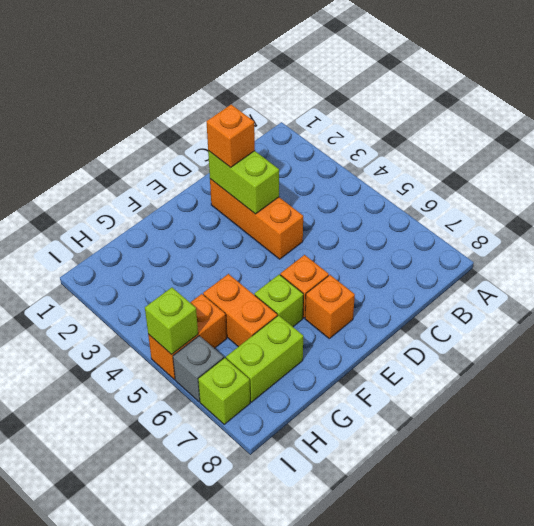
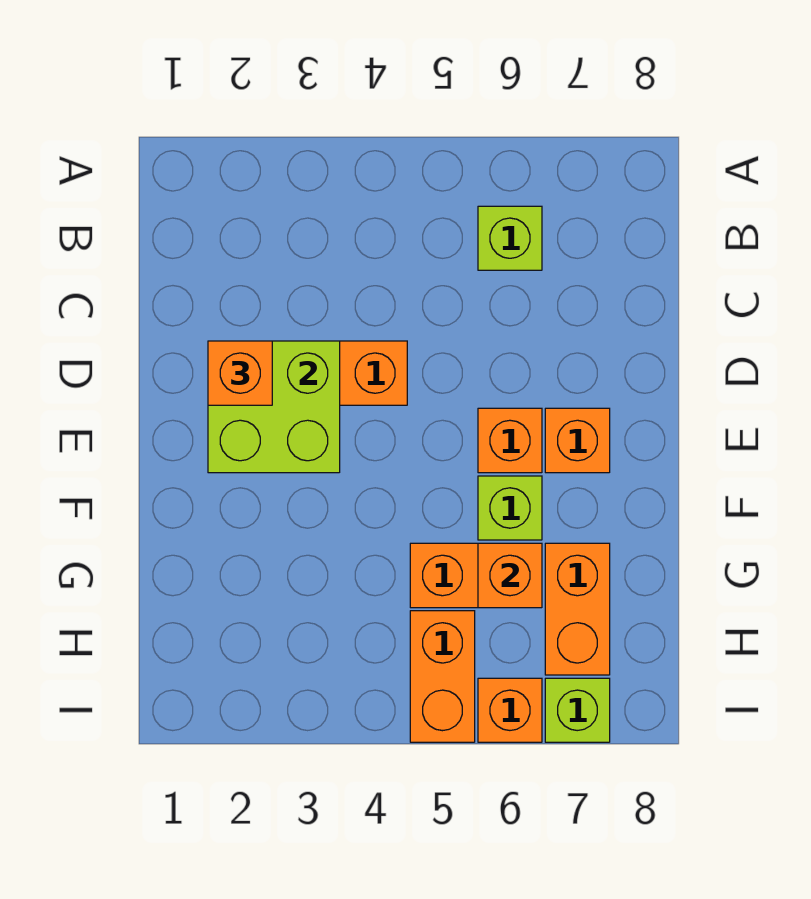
lime 1x2 brick [208,151,279,214] -> lime 2x2 brick [208,341,340,473]
none -> orange 1x1 brick [478,543,542,608]
lime 1x2 brick [226,315,303,402] -> orange 1x2 brick [545,543,610,675]
lime 1x1 brick [145,287,198,355] -> lime 1x1 brick moved to [478,206,542,270]
grey 1x1 brick [173,336,224,402] -> orange 1x1 brick [478,678,542,742]

